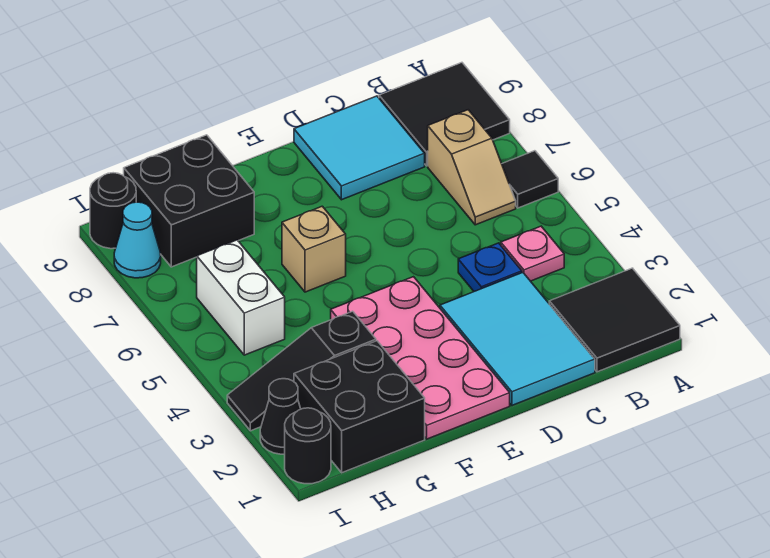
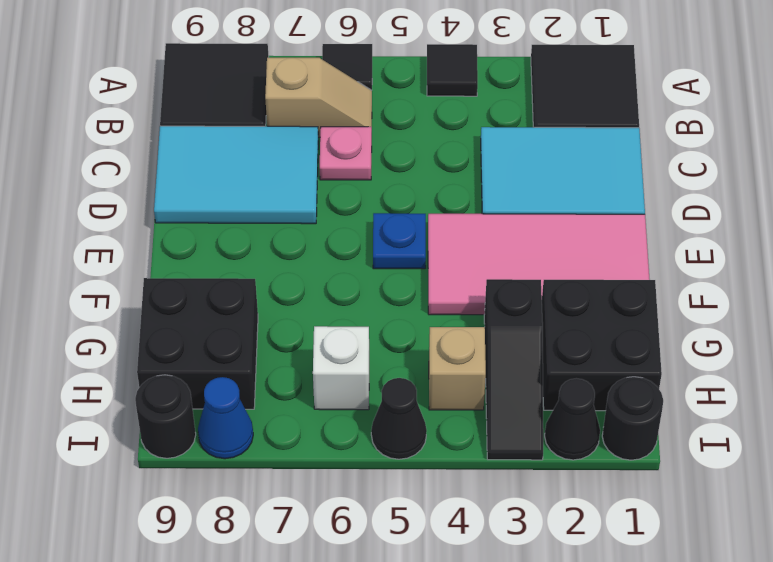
none -> black 1x1 tile [427,44,478,96]
pink 1x1 plate [501,226,564,281] -> pink 1x1 plate moved to [320,127,372,180]
blue 1x1 plate [458,243,522,291] -> blue 1x1 plate moved to [373,213,426,269]
cyan 2x2 tile [294,96,425,200] -> cyan 2x3 tile [154,126,318,224]
pink 2x4 plate [331,277,510,439] -> pink 2x4 tile [428,214,650,315]
tan 1x1 brick [282,206,346,292] -> tan 1x1 brick moved to [429,327,486,410]
white 1x2 brick [197,240,285,355] -> white 1x1 brick [313,326,369,410]
none -> black 1x1 cone [371,378,427,459]
cyan 1x1 cone [114,202,161,278] -> blue 1x1 cone [198,377,253,459]

